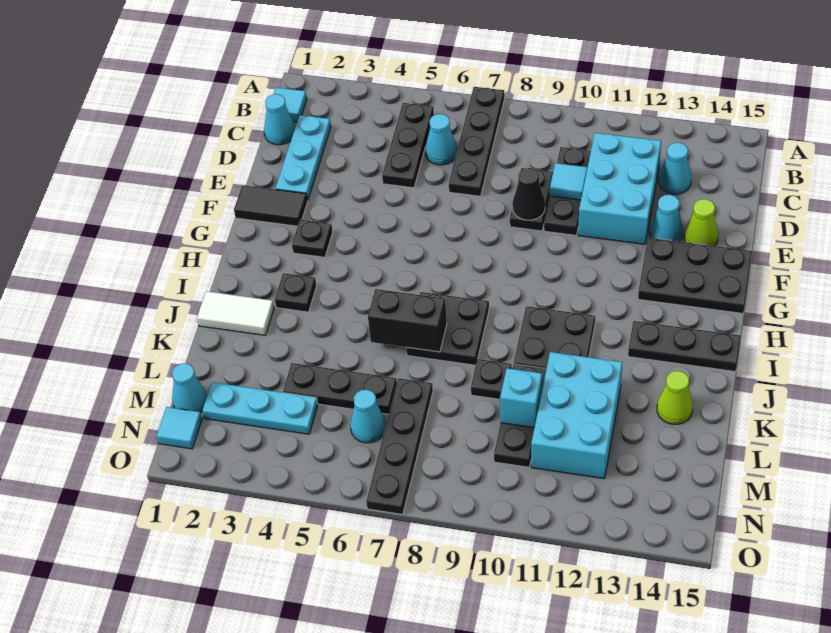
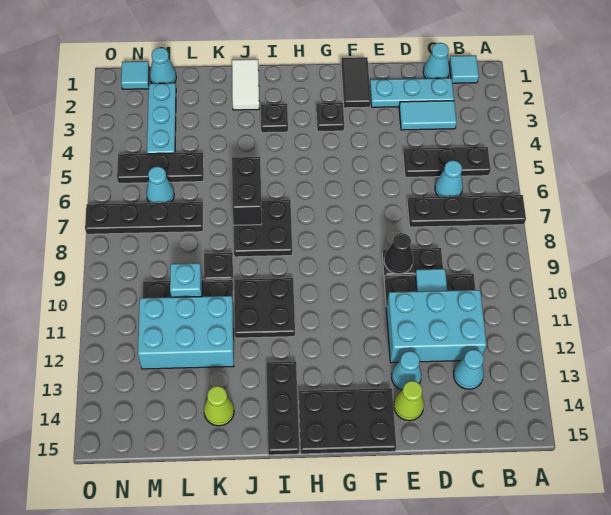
none -> cyan 1x2 tile [399,101,457,130]
black 2x3 plate [638,237,752,313] -> black 2x3 plate turned to [299,388,396,454]
black 1x3 plate [283,363,397,414] -> black 1x3 plate turned to [117,153,204,183]

